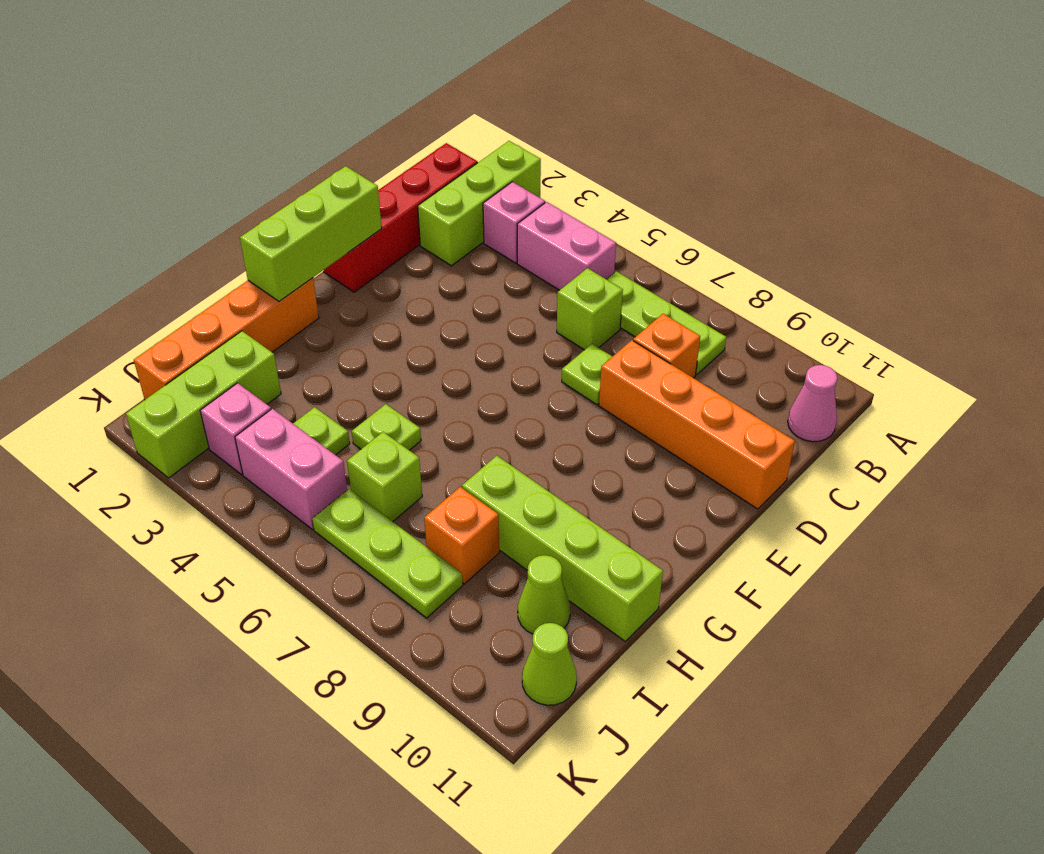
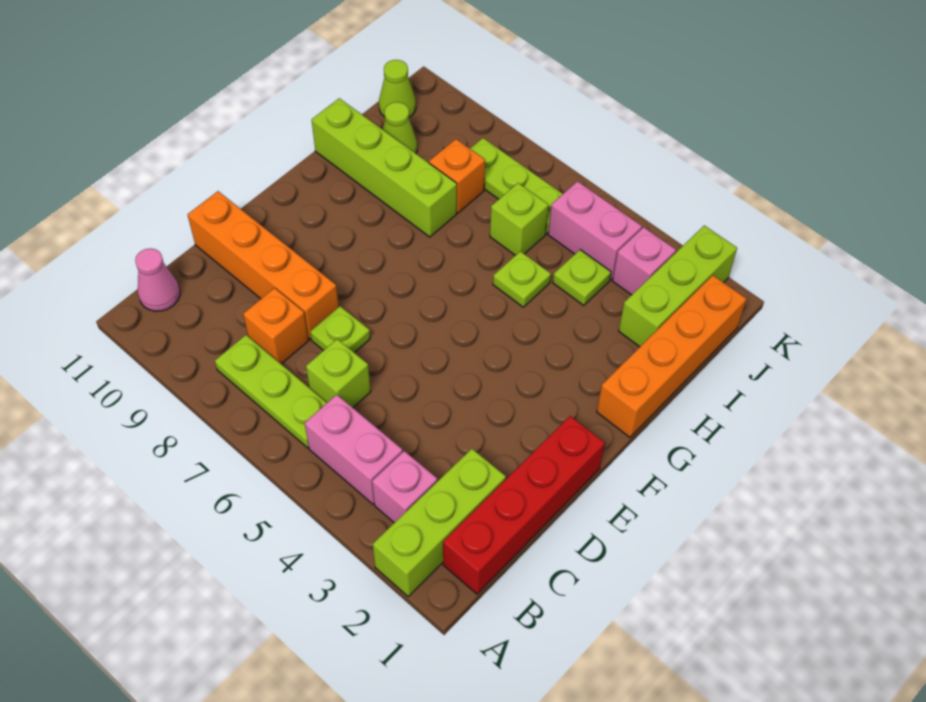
lime 1x3 brick [240,166,382,301] -> none

